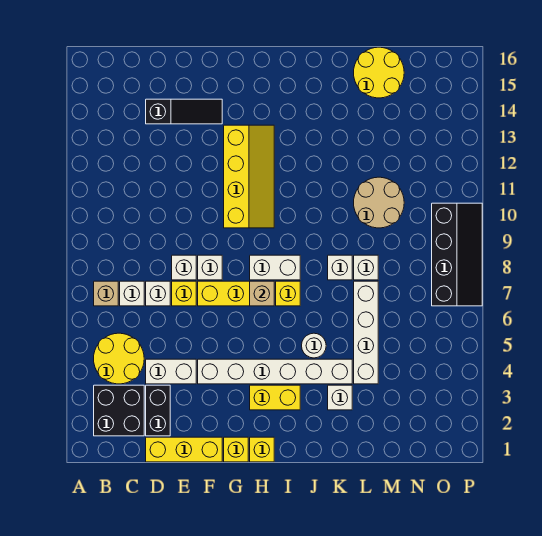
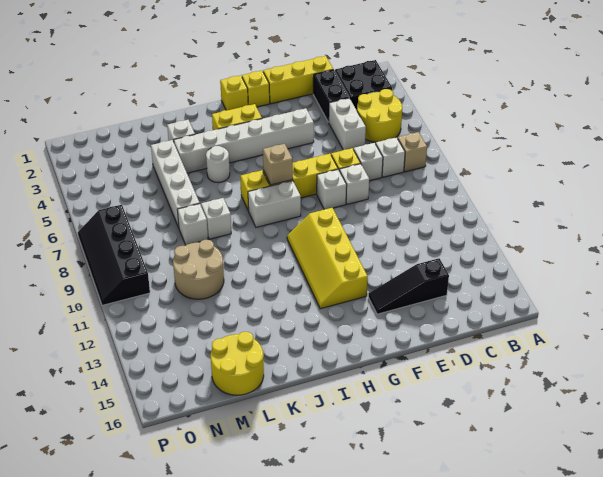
white 1x2 brick [146,359,196,384] -> white 1x2 brick turned to [329,98,366,150]

